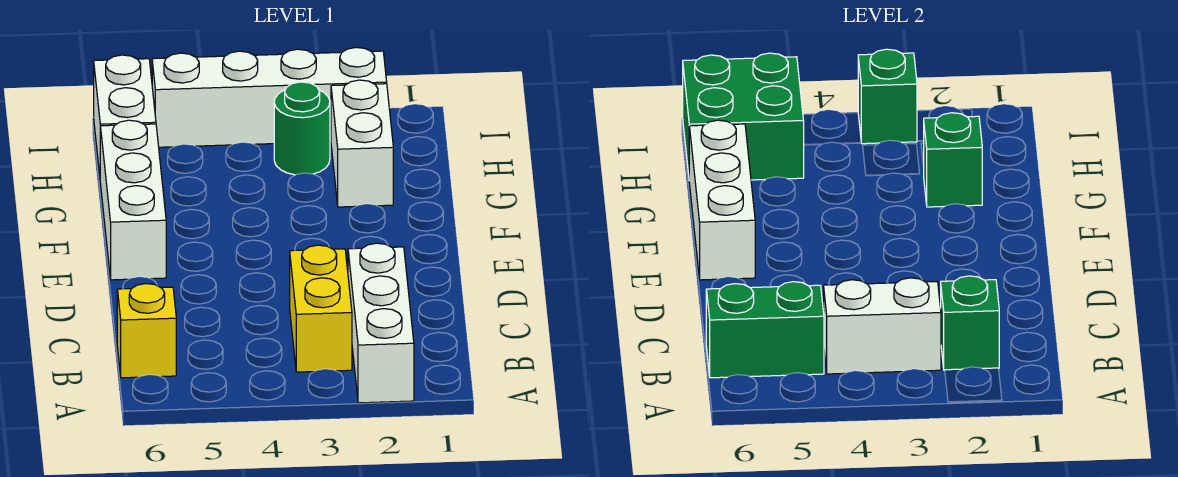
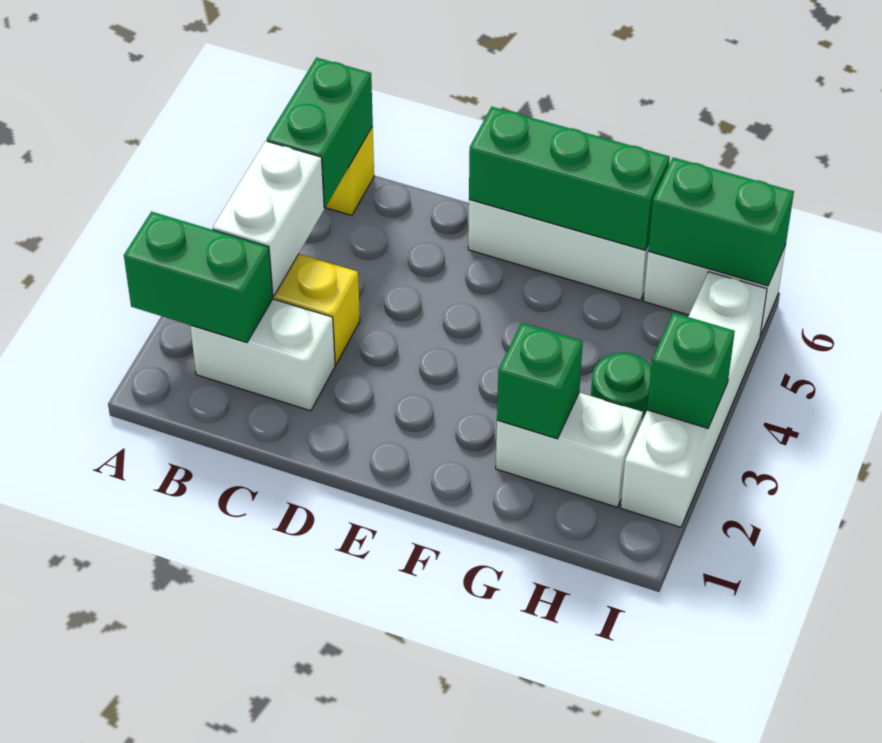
white 1x3 brick [348,243,414,403] -> white 1x2 brick [190,299,335,411]
green 1x1 brick [940,276,999,370] -> green 1x2 brick [124,212,273,342]
white 1x3 brick [689,120,755,280] -> green 1x3 brick [469,107,670,250]
green 2x2 brick [683,53,804,180] -> green 1x2 brick [648,157,794,286]

